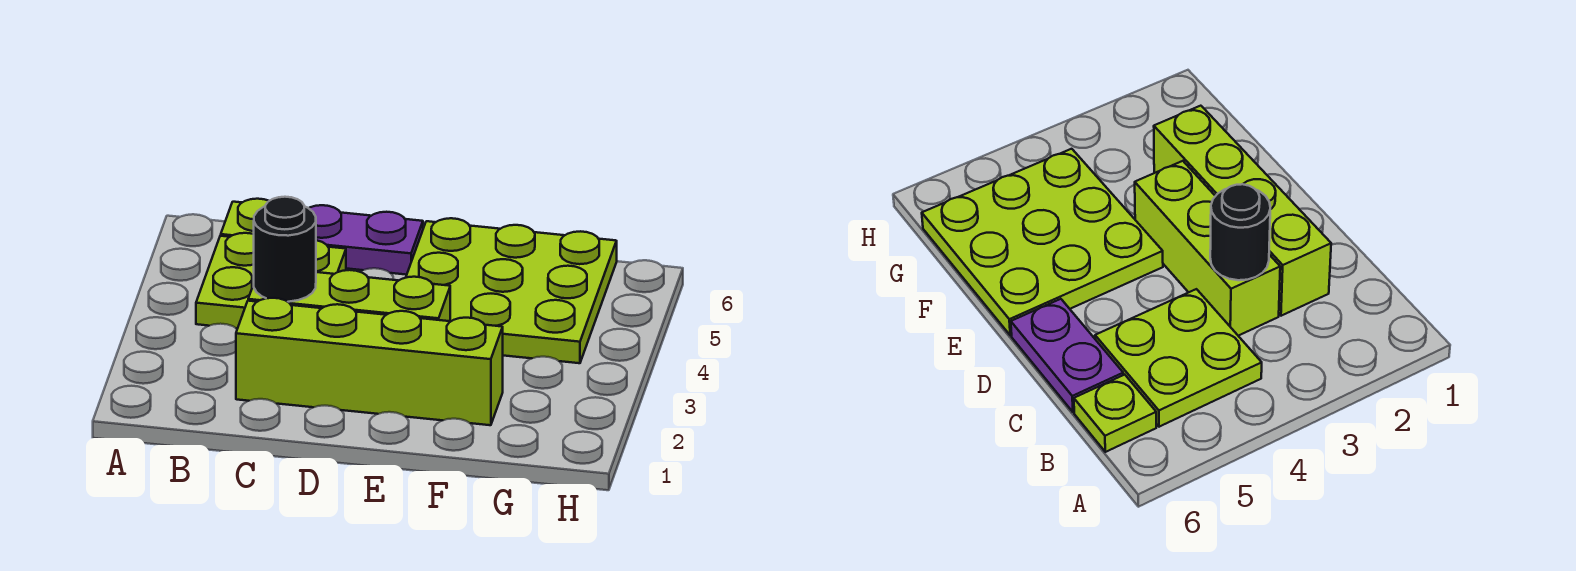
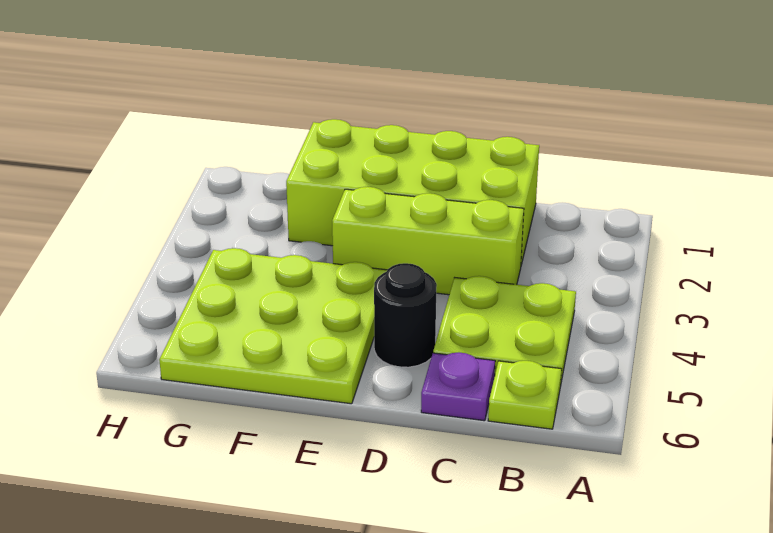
lime 1x4 brick [236,298,503,425] -> lime 2x4 brick [286,119,539,265]
black 1x1 round brick [254,197,316,302] -> black 1x1 round brick moved to [374,263,437,367]
purple 1x2 plate [309,205,423,275] -> purple 1x1 plate [421,352,495,421]

